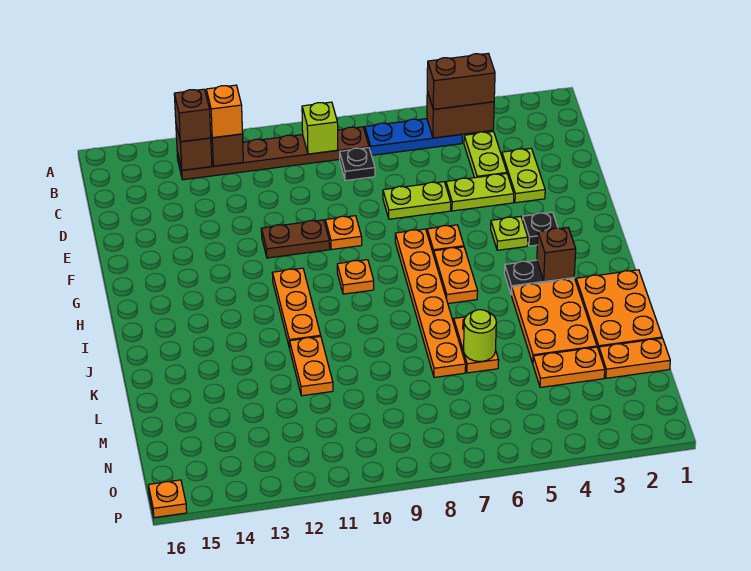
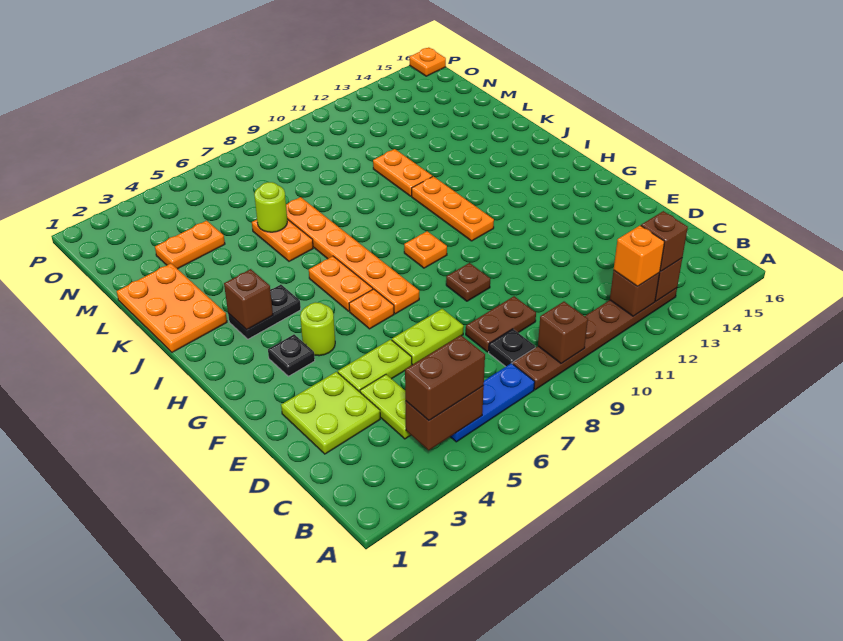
lime 1x1 brick [302,102,338,154] -> brown 1x1 brick [538,302,588,364]
lime 1x2 plate [502,148,545,203] -> lime 2x2 plate [281,372,380,454]
orange 1x1 plate [325,216,362,250] -> brown 1x1 plate [446,263,490,301]
brown 1x2 plate [261,220,330,258] -> brown 1x2 plate moved to [466,296,536,352]
lime 1x1 plate [491,216,528,250] -> lime 1x1 round brick [300,302,335,356]
orange 2x3 plate [511,279,597,363] -> none
orange 1x2 plate [599,338,670,378] -> none

